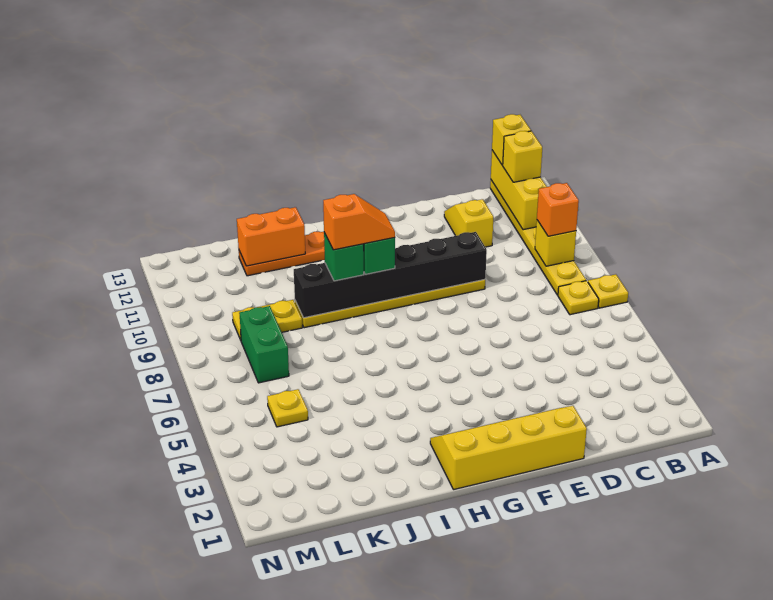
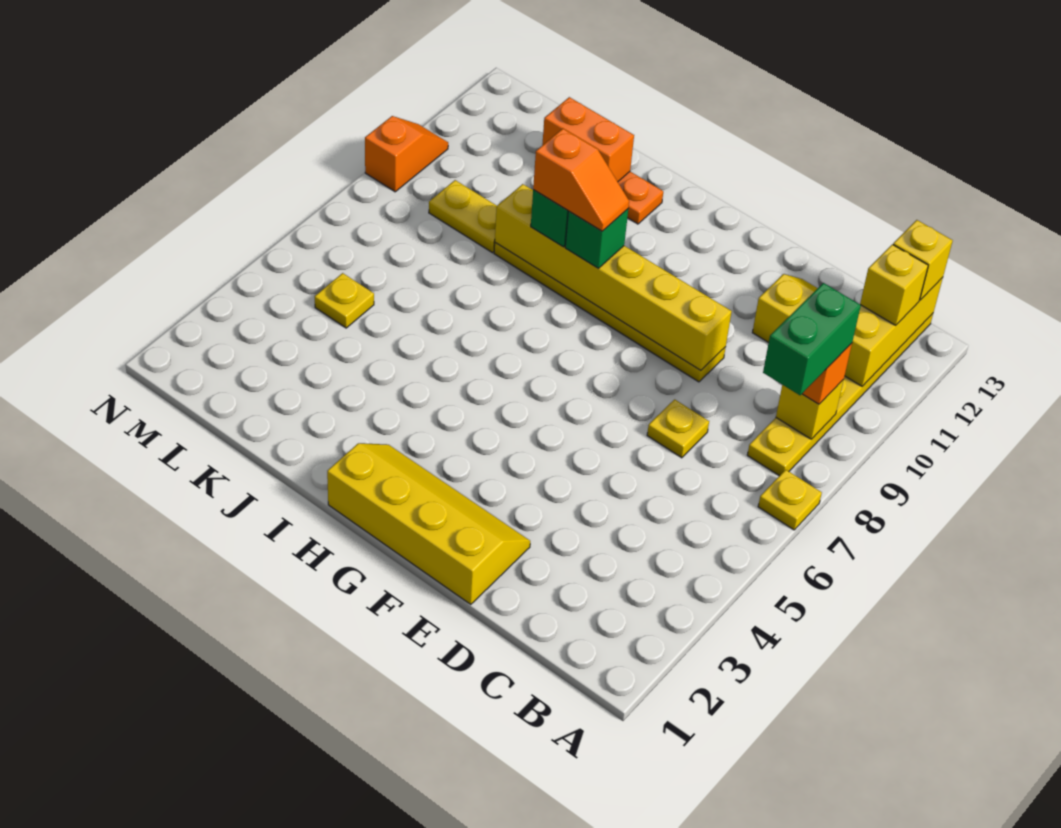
yellow 1x1 plate [558,281,599,315] -> yellow 1x1 plate moved to [647,399,709,458]
black 1x6 brick [294,232,487,318] -> yellow 1x6 brick [495,184,732,370]
green 1x2 brick [239,306,289,383] -> green 1x2 brick moved to [763,283,861,395]
none -> orange 1x2 slope [365,116,448,192]

